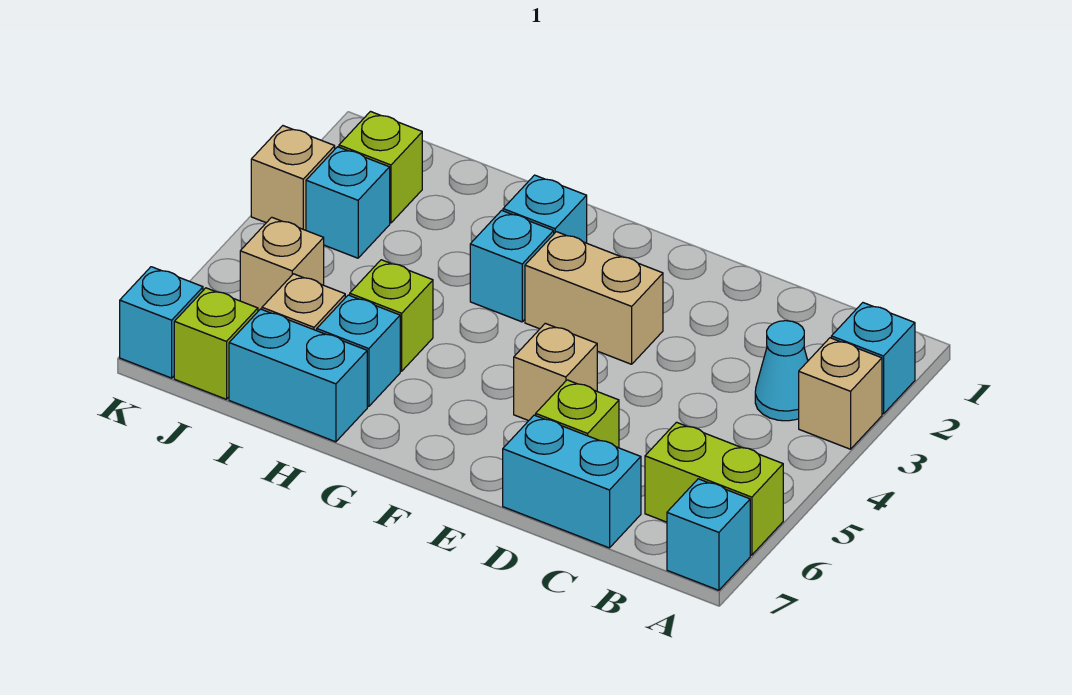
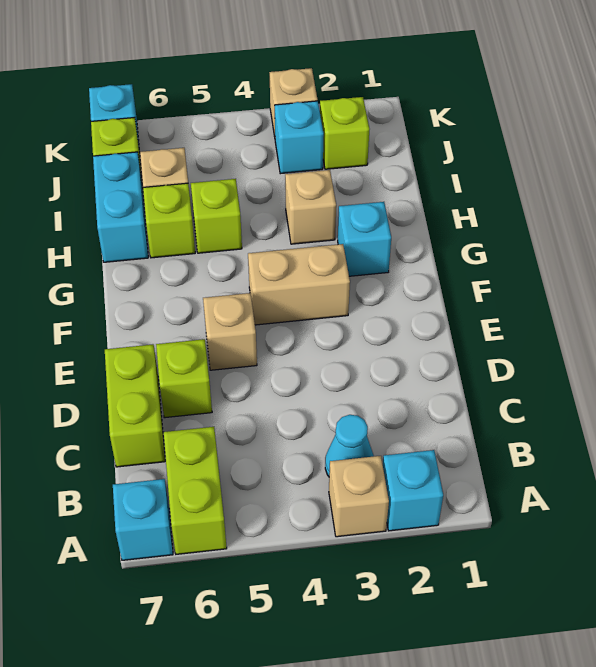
cyan 1x2 brick [503,415,641,548] -> lime 1x2 brick [105,344,165,467]
tan 1x2 brick [525,232,663,364] -> tan 1x2 brick turned to [248,244,350,325]
cyan 1x1 brick [470,210,554,322] -> none
cyan 1x1 brick [317,295,400,407] -> lime 1x1 brick [143,183,195,258]
tan 1x1 brick [240,217,324,311] -> tan 1x1 brick moved to [285,170,336,244]

